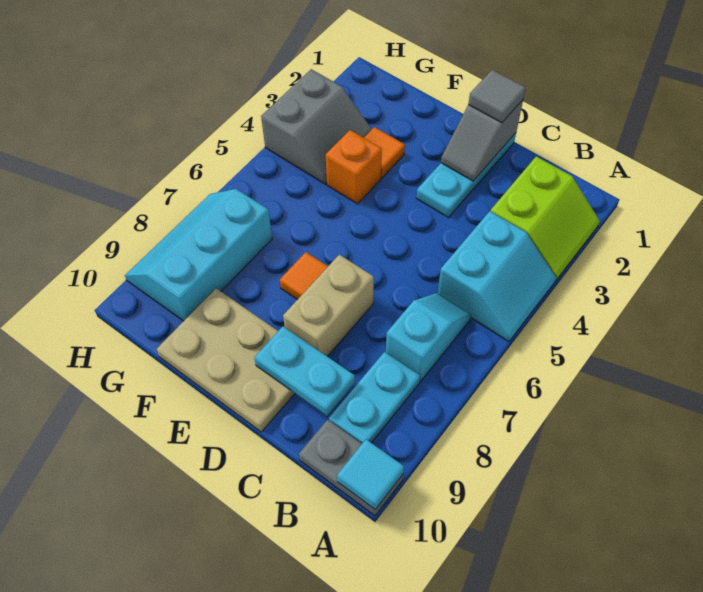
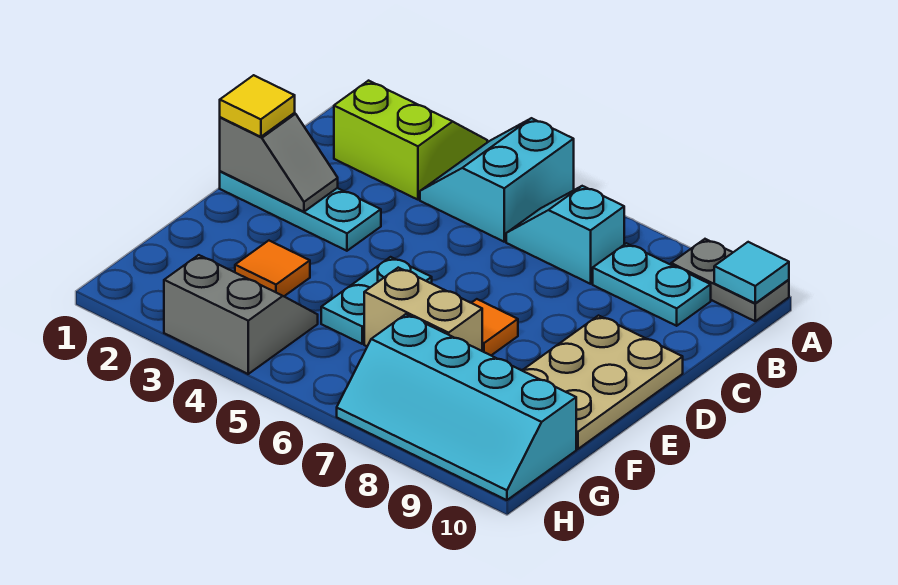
cyan 2x2 slope [437,211,556,342] -> cyan 2x2 slope turned to [420,118,574,242]
grey 1x2 plate [299,420,403,516] -> grey 1x2 plate turned to [671,239,789,321]
cyan 1x2 plate [254,327,355,416] -> cyan 1x2 plate moved to [321,257,432,344]
grey 1x1 tile [468,70,526,123] -> yellow 1x1 tile [220,75,295,137]
tan 1x2 brick [283,255,374,356] -> tan 1x2 brick moved to [364,268,482,351]
orange 1x1 brick [326,130,382,204] -> none
cyan 2x3 slope [125,189,272,321] -> cyan 2x4 slope [337,314,576,500]

